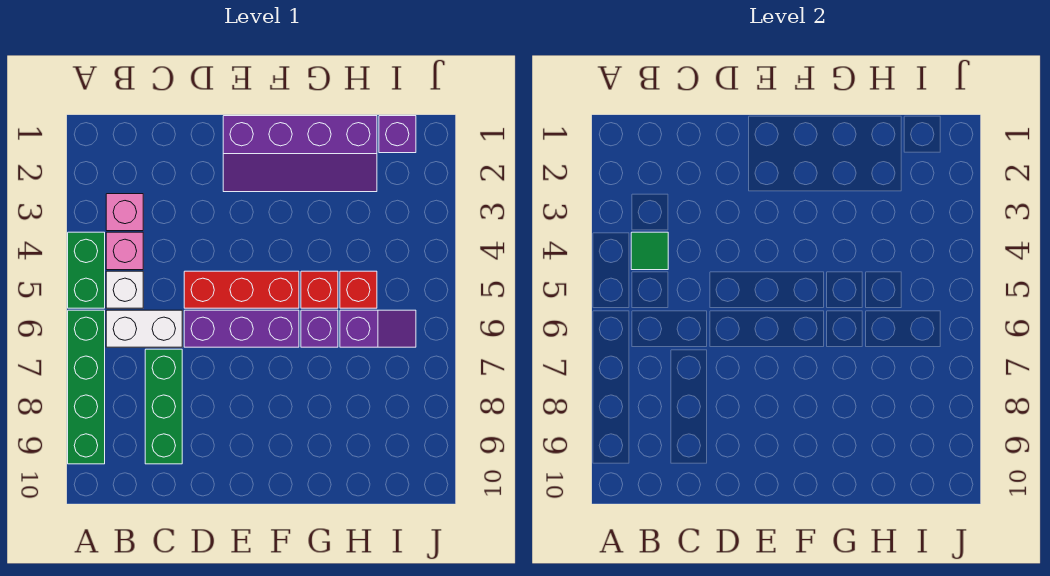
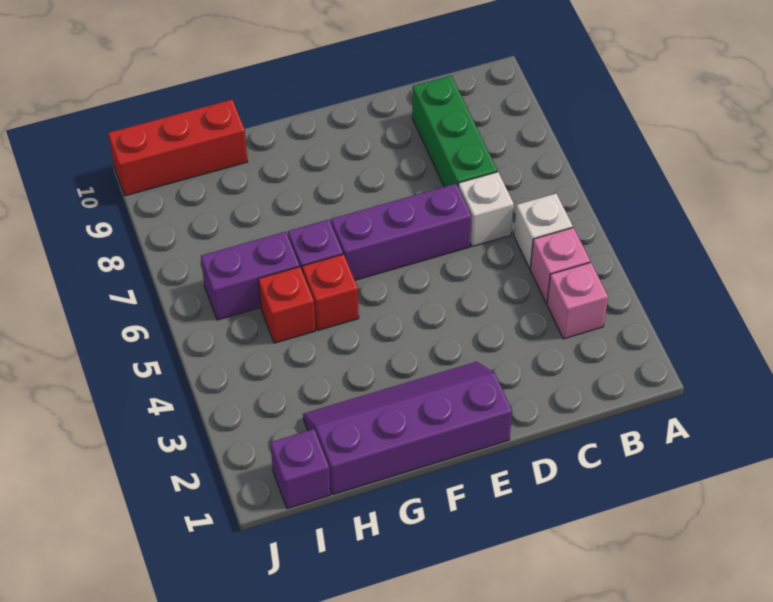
green 1x2 brick [68,232,105,308] -> none
green 1x4 brick [68,310,105,464] -> none
green 1x1 tile [631,232,668,270] -> none
white 1x2 brick [106,310,182,347] -> white 1x1 brick [458,172,514,247]
red 1x3 brick [184,271,299,308] -> red 1x3 brick moved to [108,100,248,196]
purple 1x2 slope [340,310,416,347] -> purple 1x2 brick [201,232,300,320]

